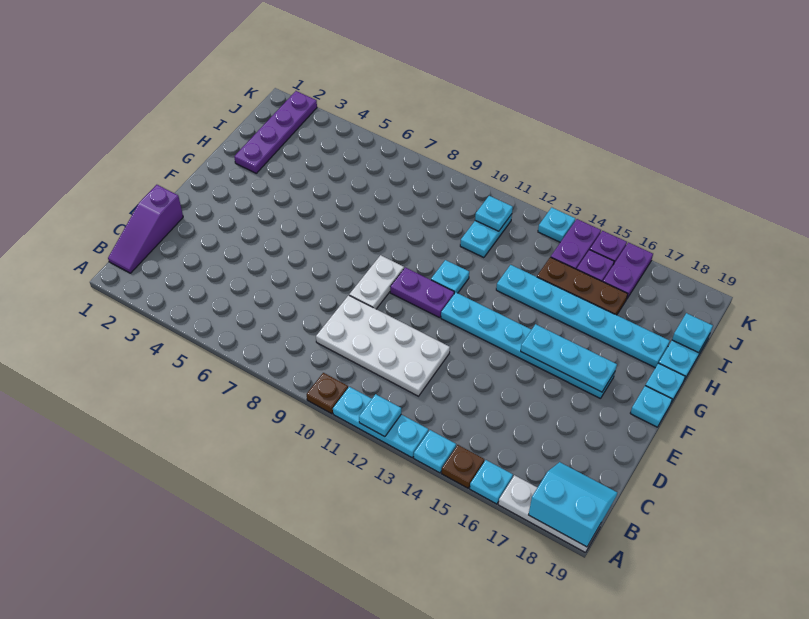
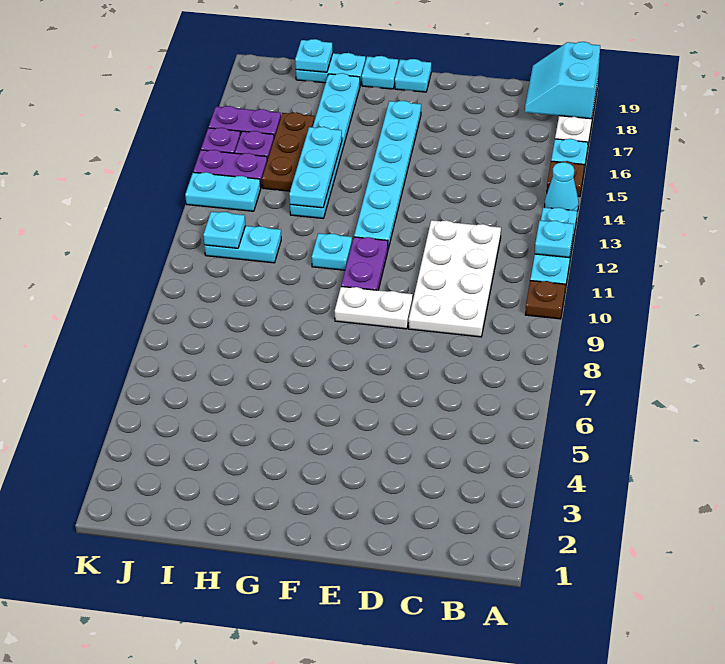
cyan 1x1 plate [414,430,456,473] -> cyan 1x1 cone [545,162,579,211]
purple 1x3 slope [108,185,183,273] -> none
cyan 1x3 plate [521,324,617,392] -> cyan 1x3 plate moved to [289,127,342,208]
purple 1x4 plate [234,91,317,173] -> none
cyan 1x1 plate [538,208,575,242] -> cyan 1x2 plate [185,172,261,211]

